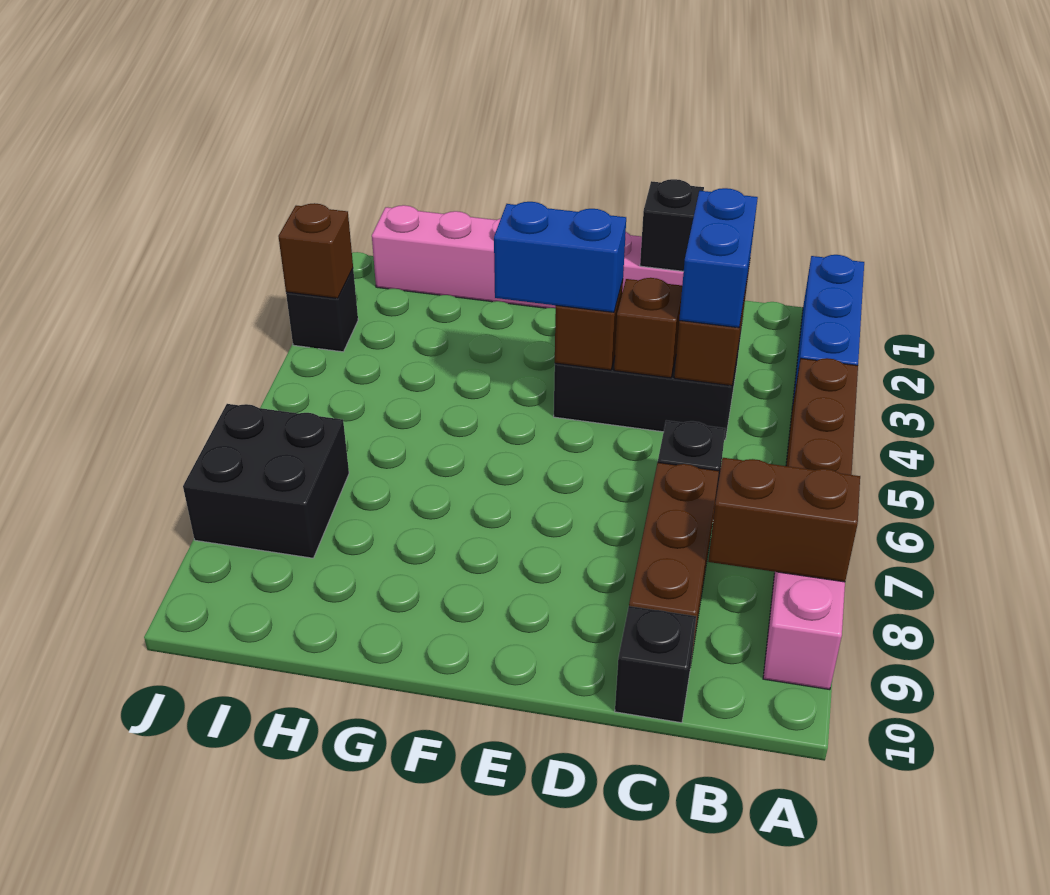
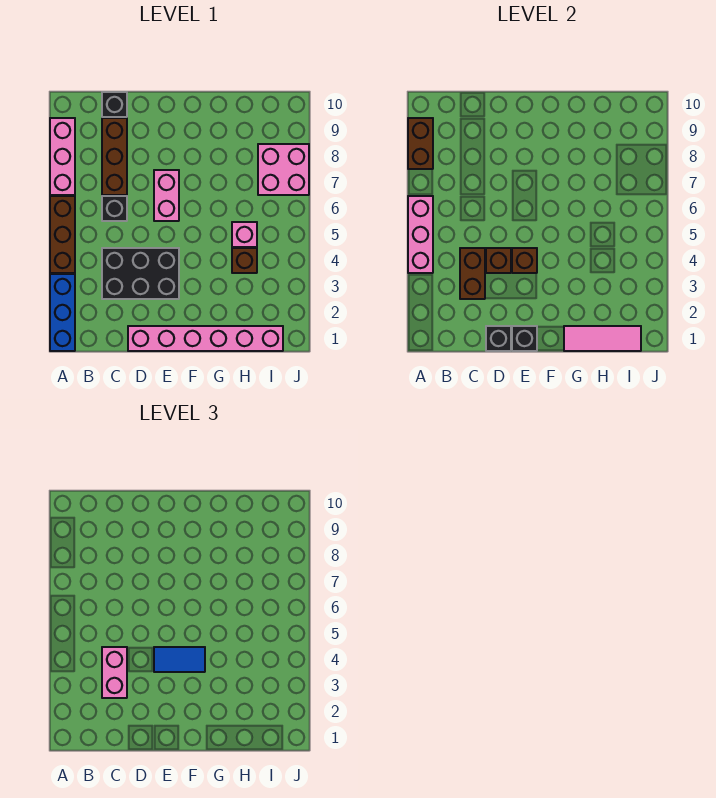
none -> pink 1x3 brick [408,196,433,273]
brown 1x2 brick [708,458,860,582] -> brown 1x2 brick turned to [408,118,433,169]
blue 1x2 brick [679,188,758,328] -> pink 1x2 brick [102,647,127,698]
blue 1x2 brick [494,202,626,312] -> blue 1x2 tile [154,647,205,672]
none -> pink 1x2 brick [154,170,179,221]
none -> pink 1x3 tile [564,326,641,351]
none -> pink 1x1 brick [232,222,257,247]
black 2x2 brick [183,404,349,558] -> pink 2x2 brick [258,144,309,195]
black 1x1 brick [286,269,358,352] -> black 1x1 brick moved to [512,326,537,351]
brown 1x1 brick [278,203,353,298] -> brown 1x1 brick moved to [232,248,257,273]

